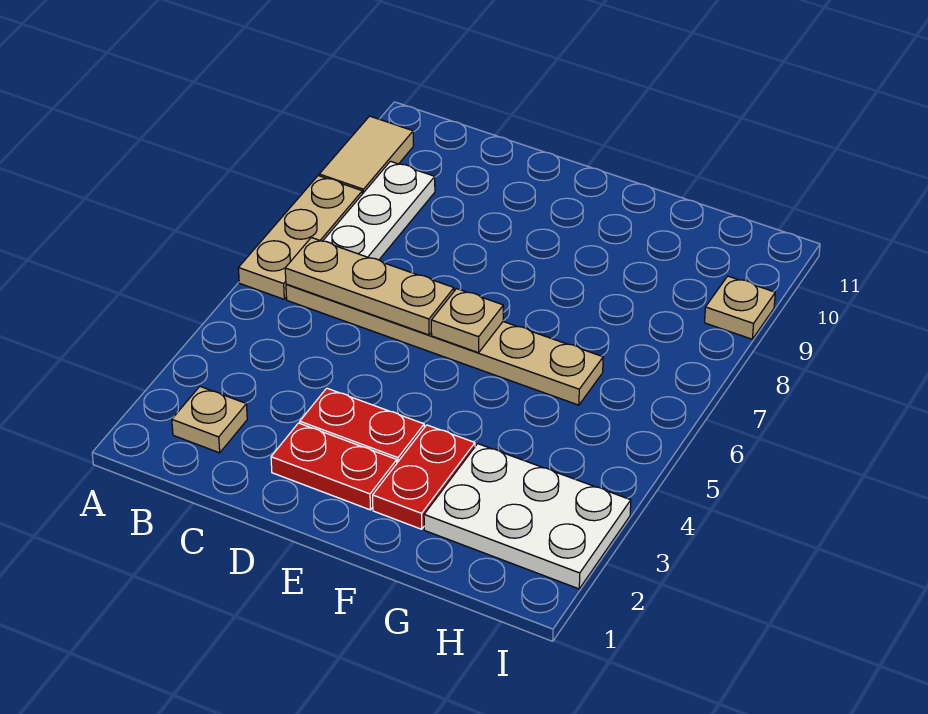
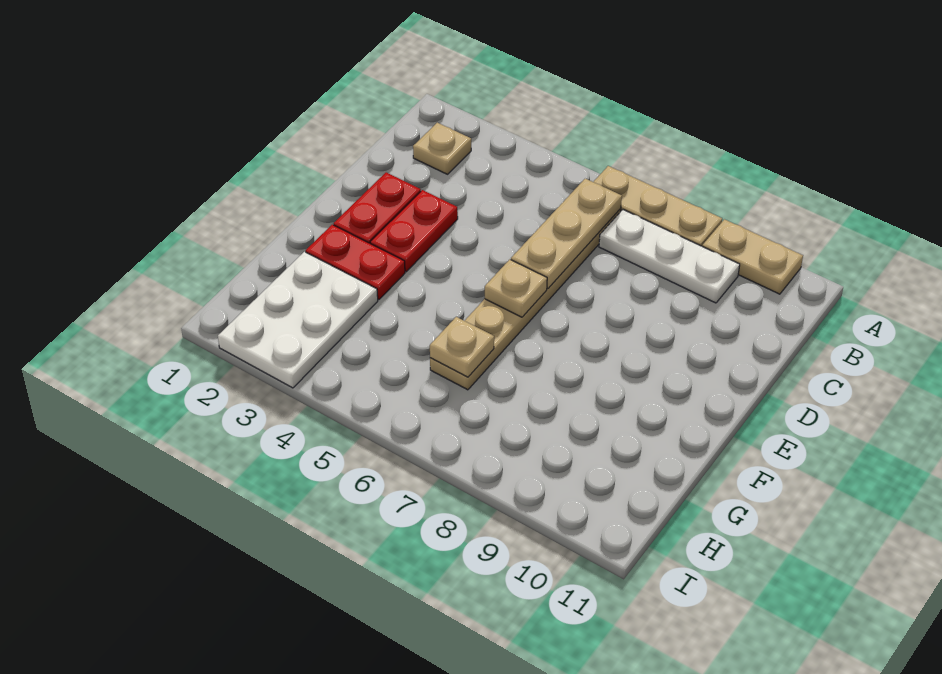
tan 1x2 tile [319,116,413,194] -> tan 1x2 plate [702,219,803,294]
tan 1x1 plate [705,276,775,339] -> tan 1x1 plate moved to [430,317,494,377]

